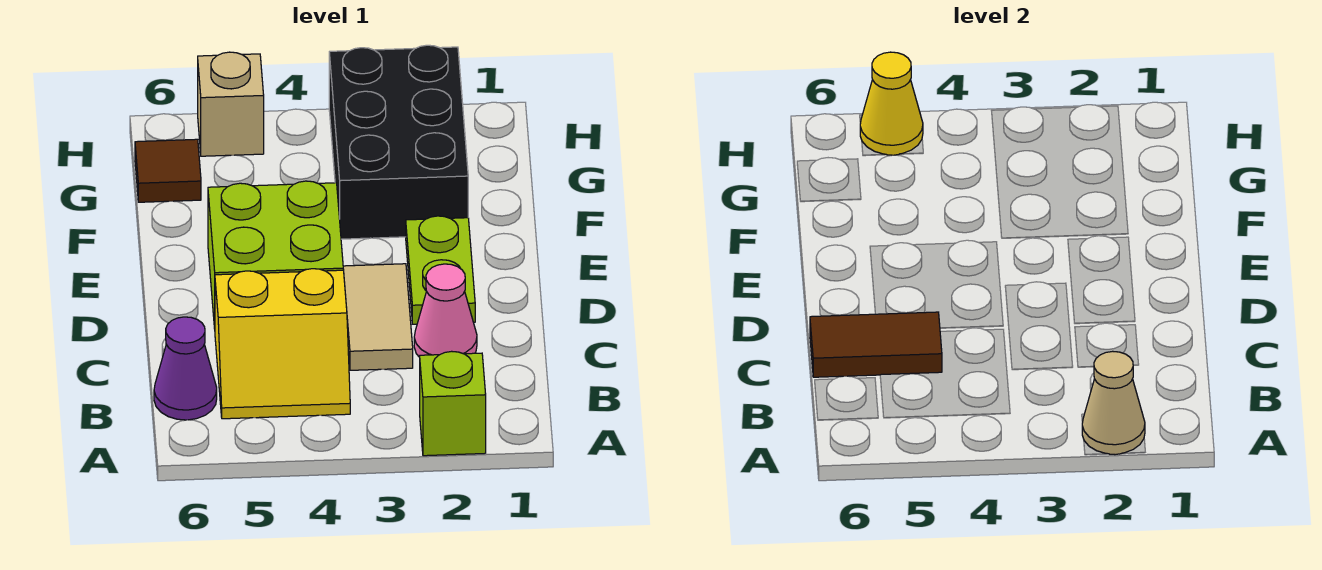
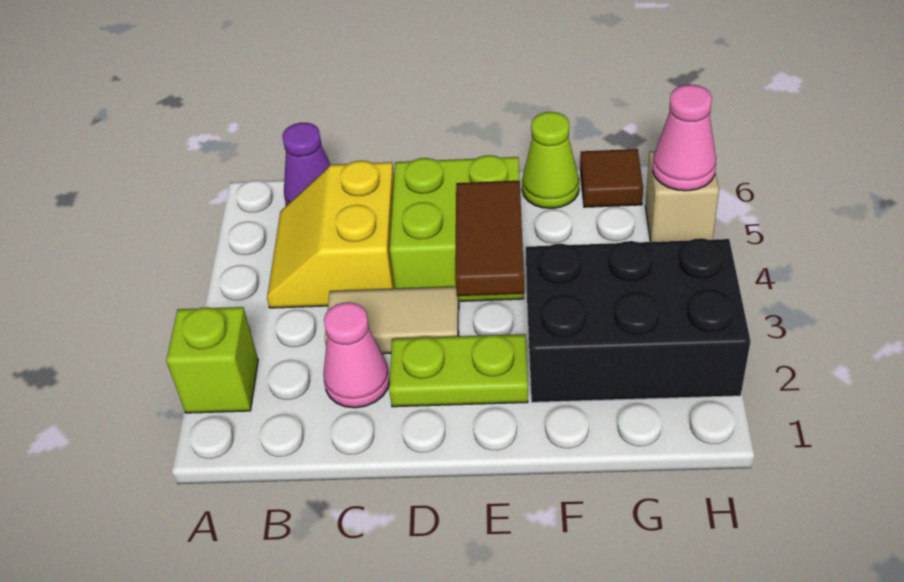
tan 1x1 cone [1082,351,1145,455] -> none
brown 1x2 tile [810,312,942,377] -> brown 1x2 tile moved to [455,181,524,296]
none -> lime 1x1 cone [522,112,579,208]
yellow 1x1 cone [860,52,923,155] -> pink 1x1 cone [653,85,716,191]

